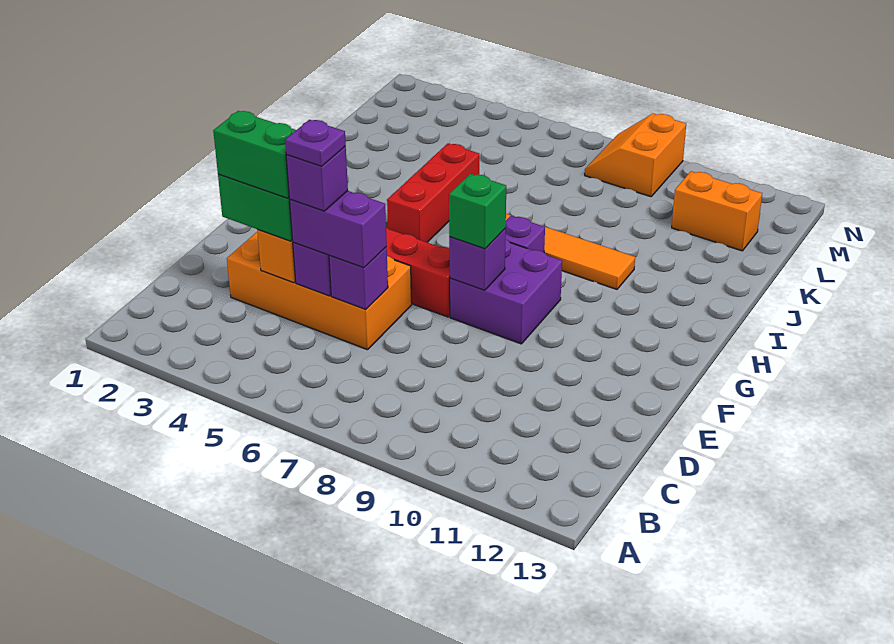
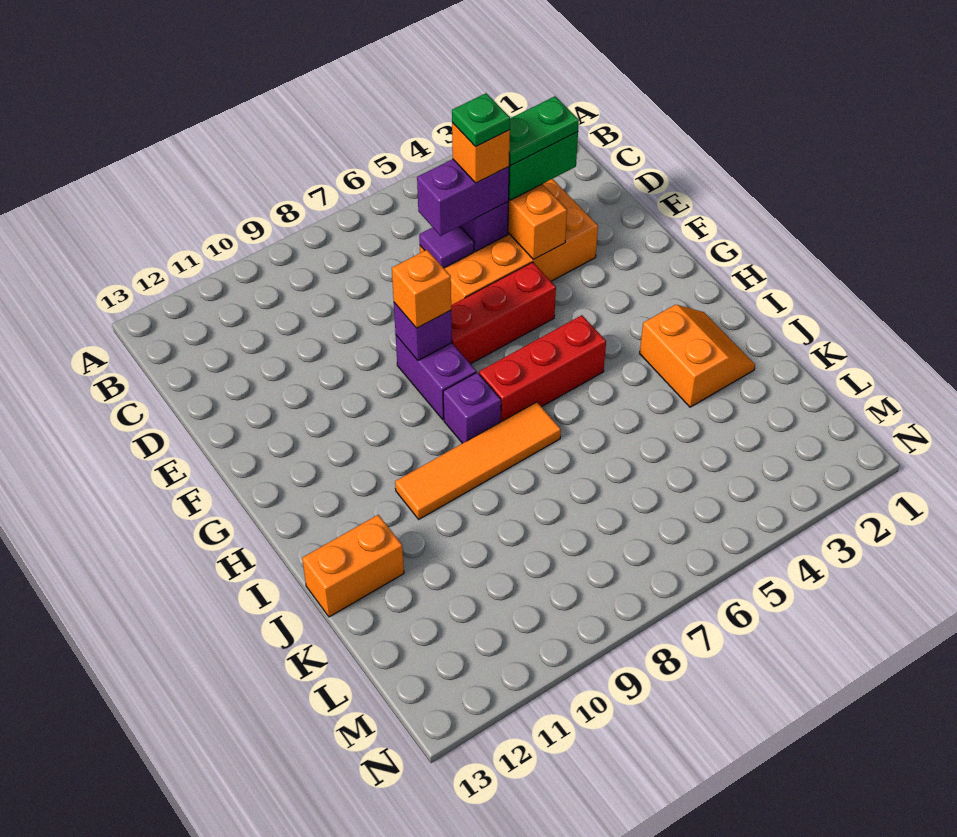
green 1x2 brick [213,111,296,198] -> green 1x2 plate [509,96,579,165]
purple 1x1 brick [286,147,348,211] -> orange 1x1 brick [452,122,510,183]
purple 1x1 plate [285,120,346,166] -> green 1x1 plate [452,93,510,147]
purple 1x1 brick [329,247,388,309] -> purple 1x1 tile [419,226,474,268]
purple 2x2 brick [450,239,562,344] -> purple 1x2 brick [396,336,476,420]
green 1x1 brick [449,174,506,249] -> orange 1x1 brick [392,250,451,328]
red 1x3 brick [387,144,479,242] -> red 1x3 brick turned to [479,315,606,422]
orange 1x2 brick [672,171,762,251] -> orange 1x2 brick moved to [302,515,404,617]
orange 2x2 slope [585,114,686,197] -> orange 2x2 slope moved to [640,305,755,407]

